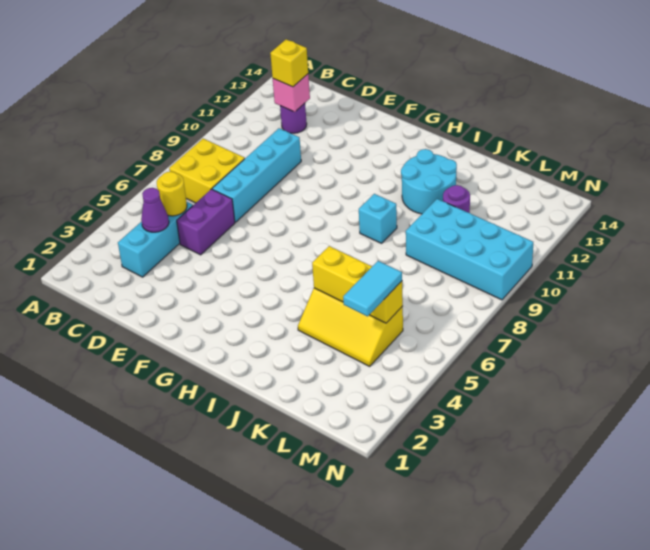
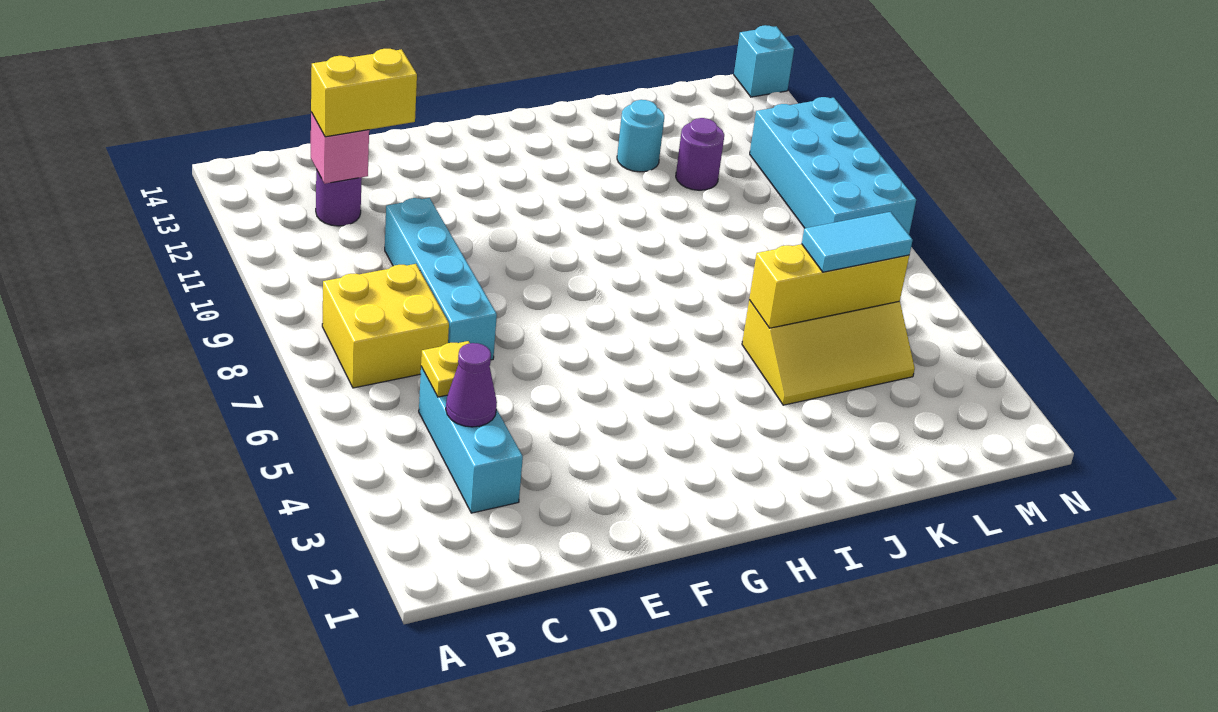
yellow 1x1 round brick [157,172,187,216] -> yellow 1x1 plate [421,341,470,397]
yellow 1x1 brick [270,39,308,87] -> yellow 1x2 brick [311,49,417,137]
purple 1x2 brick [177,189,235,255] -> none
cyan 1x1 brick [359,194,397,243] -> cyan 1x1 brick moved to [734,25,794,97]
cyan 2x2 round brick [401,149,457,214] -> cyan 1x1 round brick [617,100,664,172]
cyan 2x4 brick [406,199,533,300] -> cyan 2x4 brick turned to [750,97,916,234]
cyan 1x2 tile [343,261,402,316] -> cyan 1x2 tile turned to [802,212,913,272]

